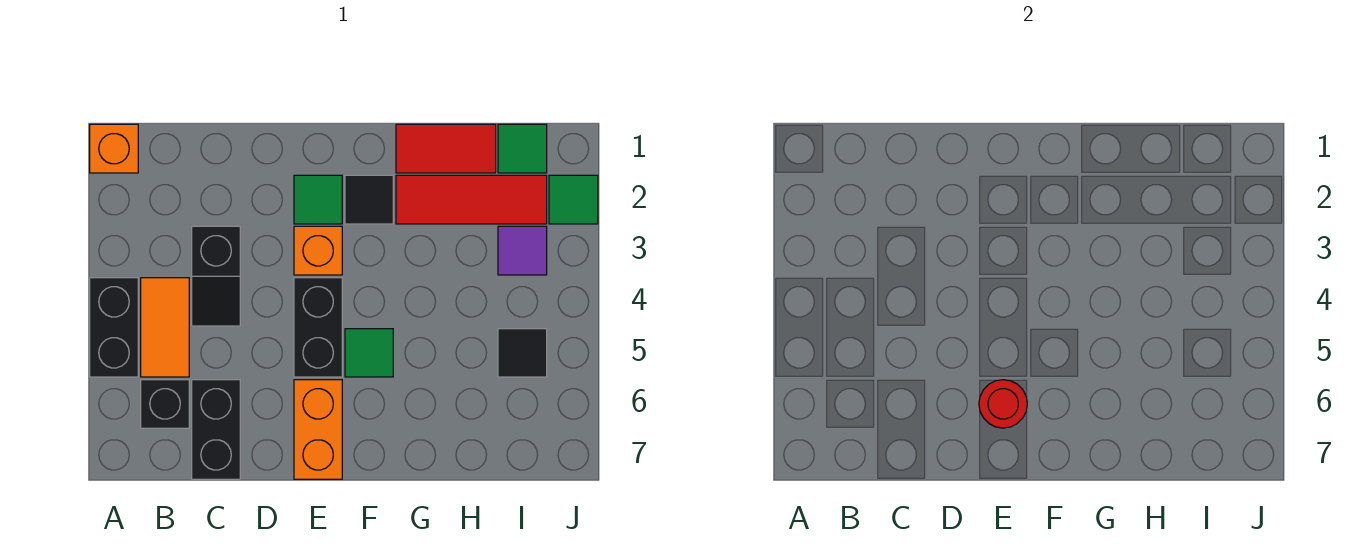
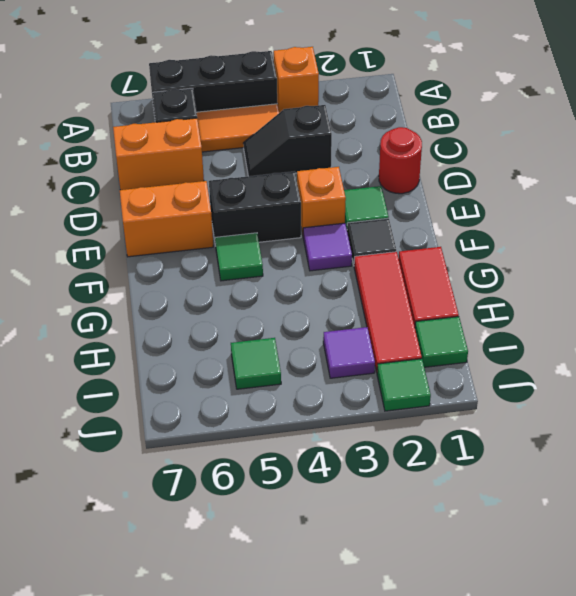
orange 1x1 brick [90,124,138,173] -> orange 1x1 brick moved to [274,47,319,113]
black 1x2 brick [90,278,138,377] -> black 1x3 brick [149,51,277,115]
black 1x2 brick [192,380,240,479] -> orange 1x2 brick [113,118,204,190]
red 1x1 round brick [979,380,1027,428] -> red 1x1 round brick moved to [379,127,422,194]
none -> purple 1x1 tile [303,223,352,271]
black 1x1 tile [498,329,547,377] -> green 1x1 tile [231,338,281,389]

